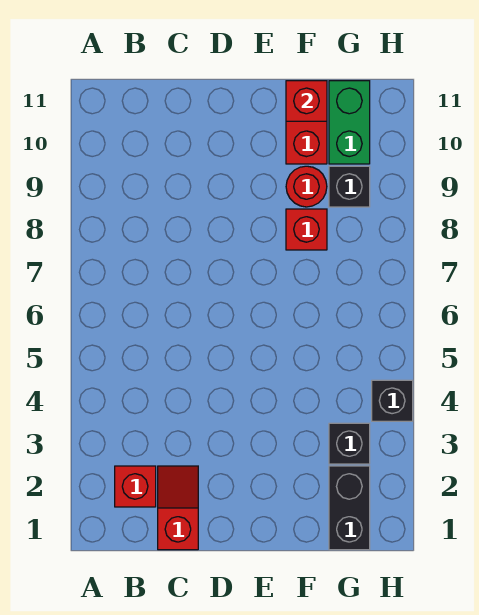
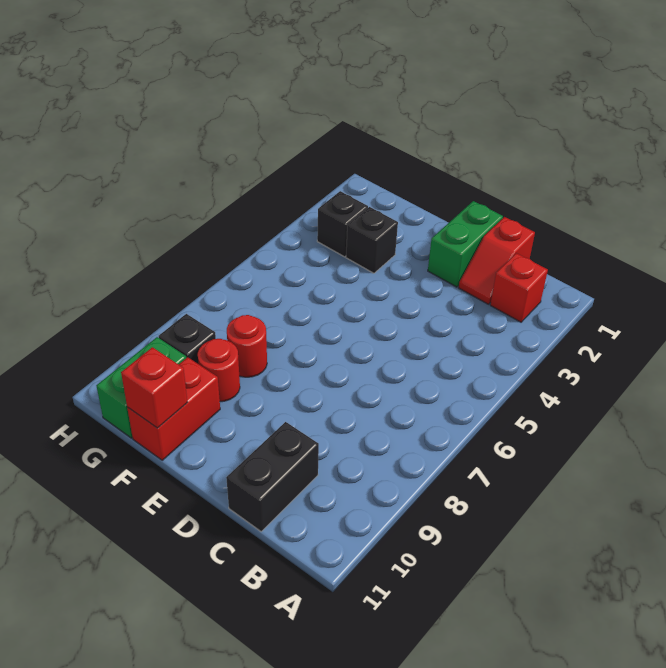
none -> green 1x2 brick [428,201,503,287]
red 1x1 brick [286,209,327,250] -> red 1x1 round brick [227,315,267,377]
black 1x2 brick [329,466,370,550] -> black 1x2 brick moved to [226,422,319,531]
black 1x1 brick [372,380,413,421] -> black 1x1 brick moved to [346,207,398,273]

